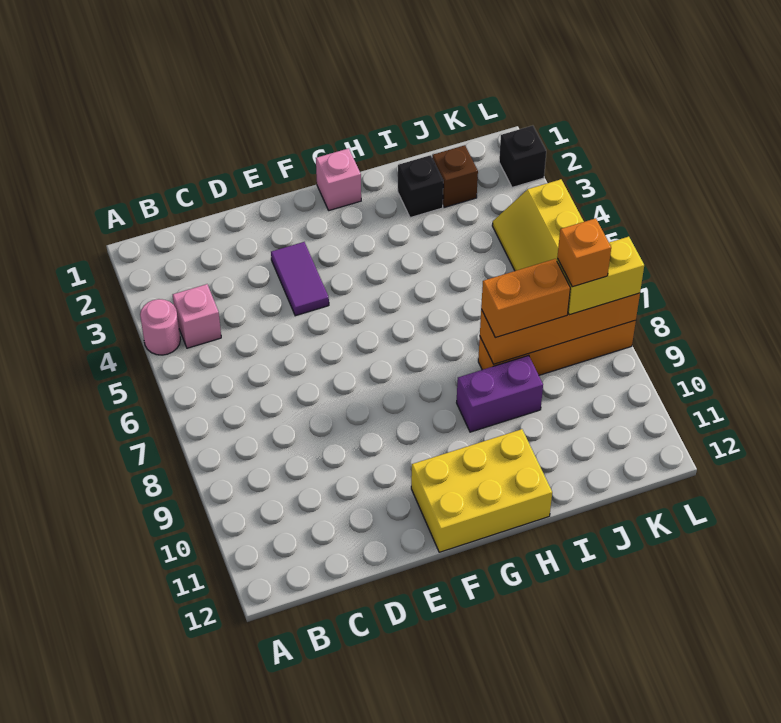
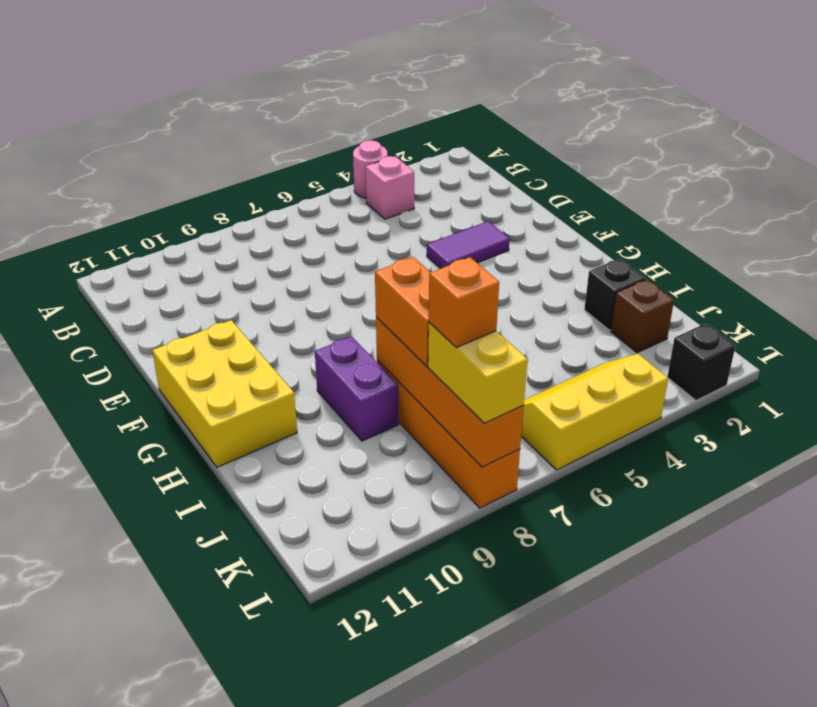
pink 1x1 brick [316,148,361,210] -> none

